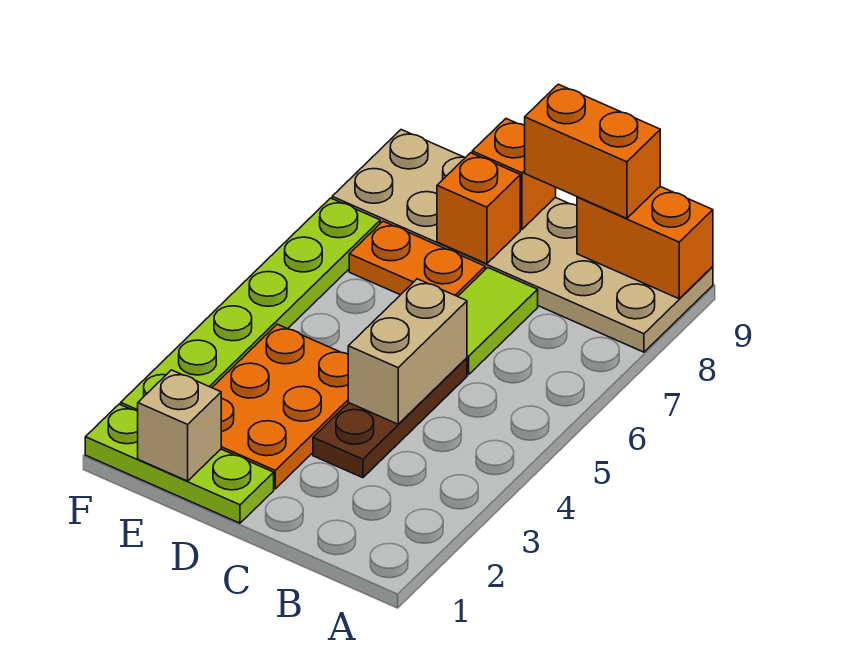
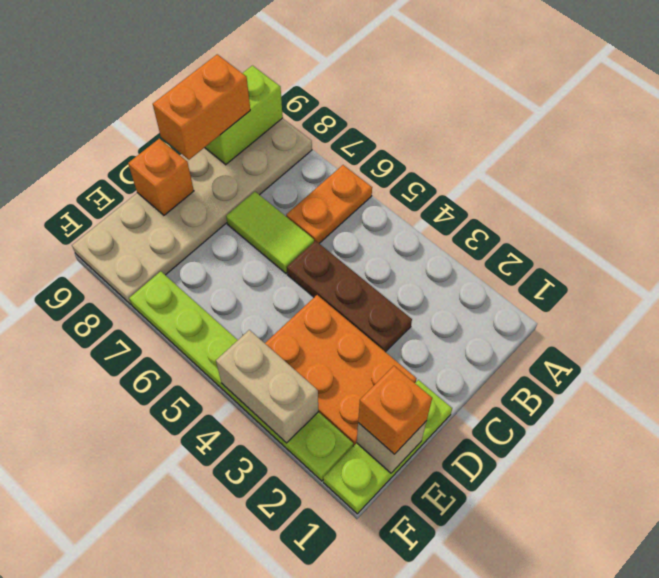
orange 1x2 brick [577,187,713,299] -> lime 1x2 brick [205,66,283,165]
tan 1x2 brick [348,279,467,424] -> tan 1x2 brick moved to [216,330,318,443]
orange 1x2 plate [349,221,485,297] -> orange 1x2 plate moved to [286,165,372,243]
orange 1x1 brick [437,153,520,264] -> orange 1x1 brick moved to [358,366,432,454]

